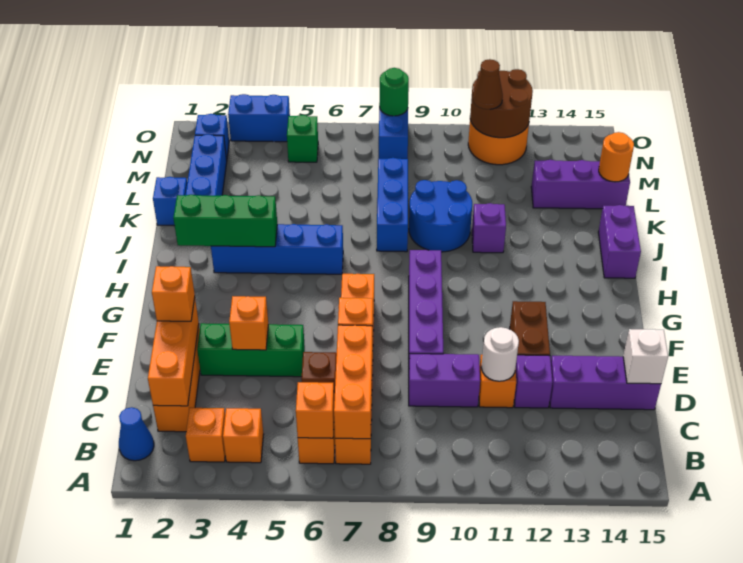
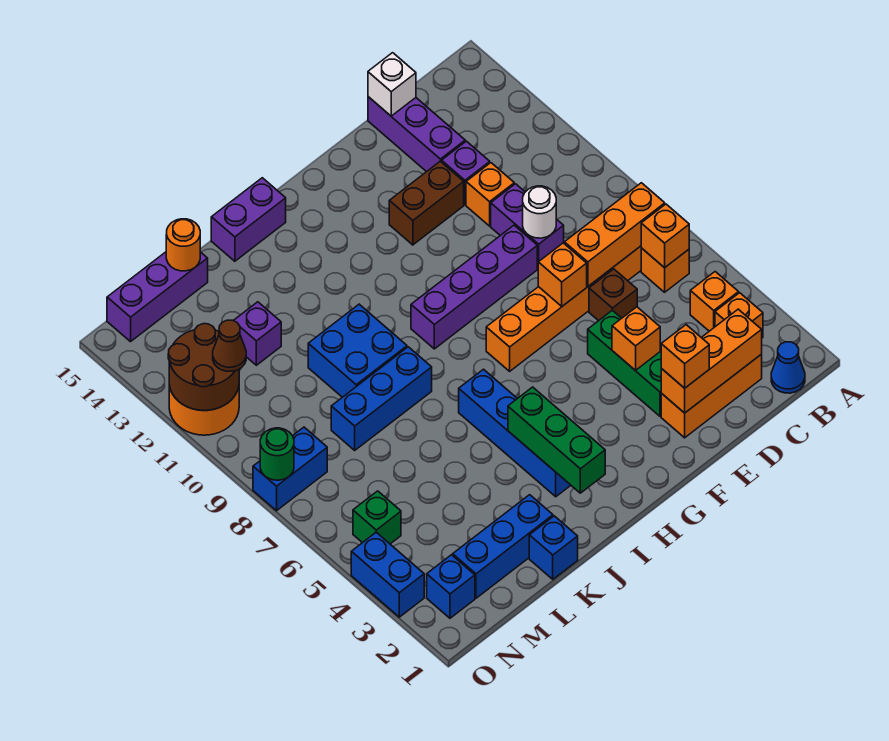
white 1x1 round brick [481,327,519,381] -> white 1x1 round brick moved to [523,186,556,238]
blue 2x2 round brick [409,180,472,252] -> blue 2x2 brick [308,304,407,397]
purple 1x1 brick [472,203,506,253] -> purple 1x1 brick moved to [233,302,281,365]
purple 1x3 brick [531,160,630,209] -> purple 1x3 brick turned to [107,252,208,342]

